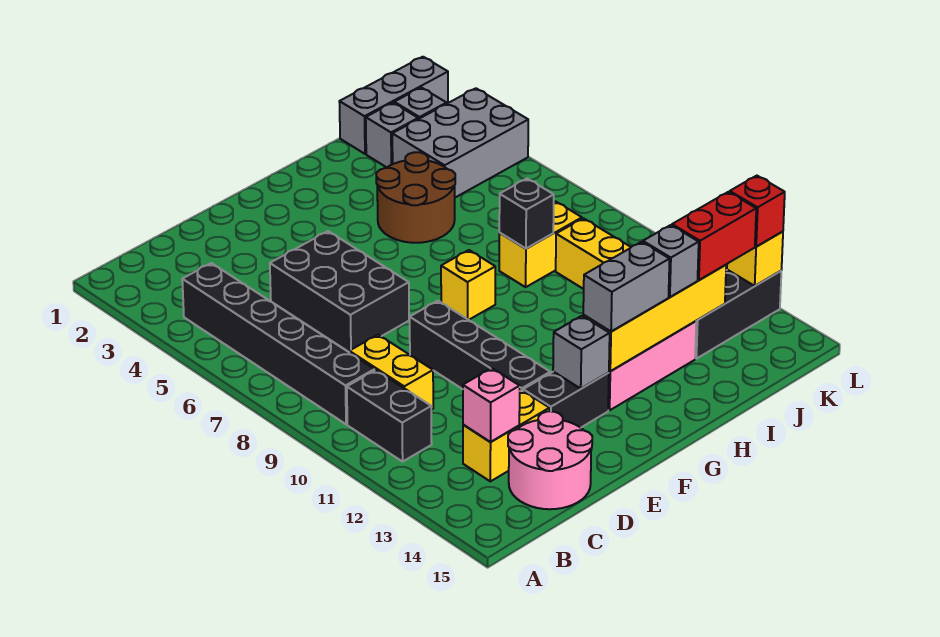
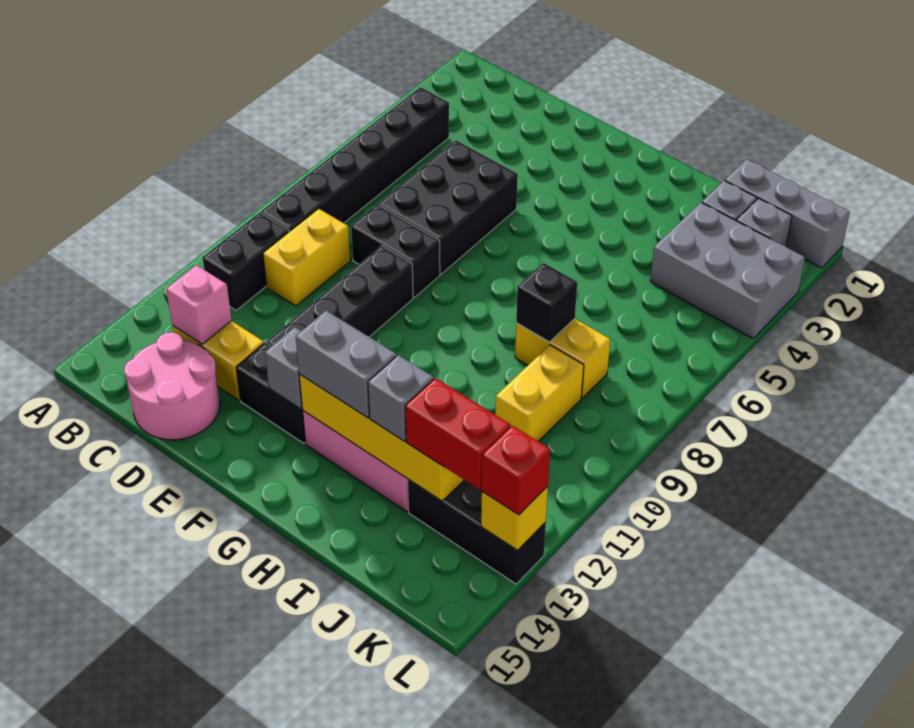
none -> black 1x2 brick [351,205,440,297]
yellow 1x1 brick [441,250,495,320] -> none
brown 2x2 round brick [376,152,455,243] -> none

